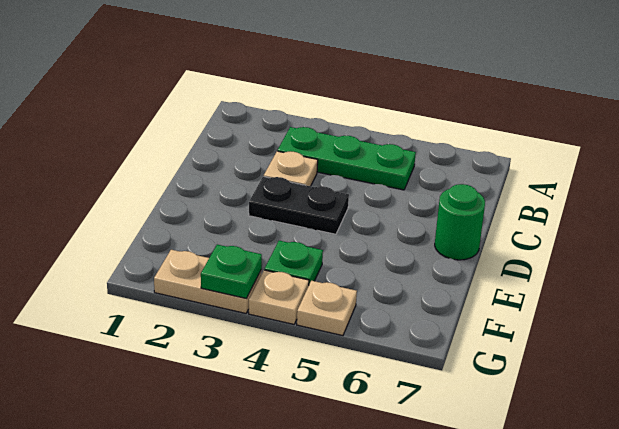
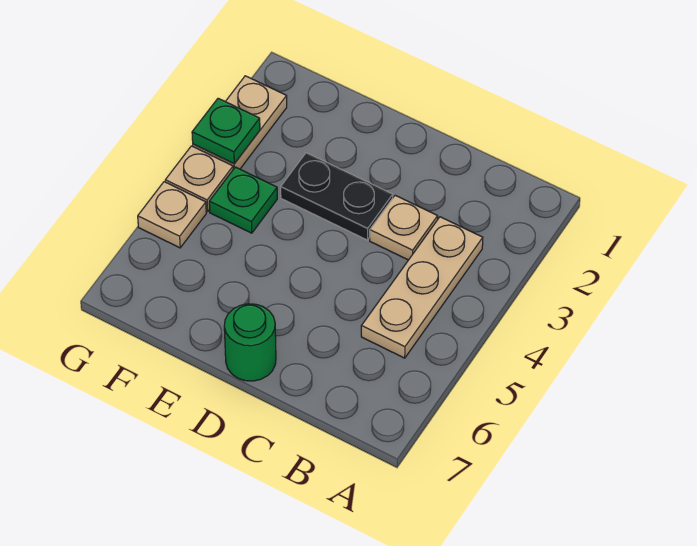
green 1x3 plate [278,127,416,190] -> tan 1x3 plate [361,217,483,358]
black 1x2 plate [249,176,349,234] -> black 1x2 plate turned to [281,153,393,240]

